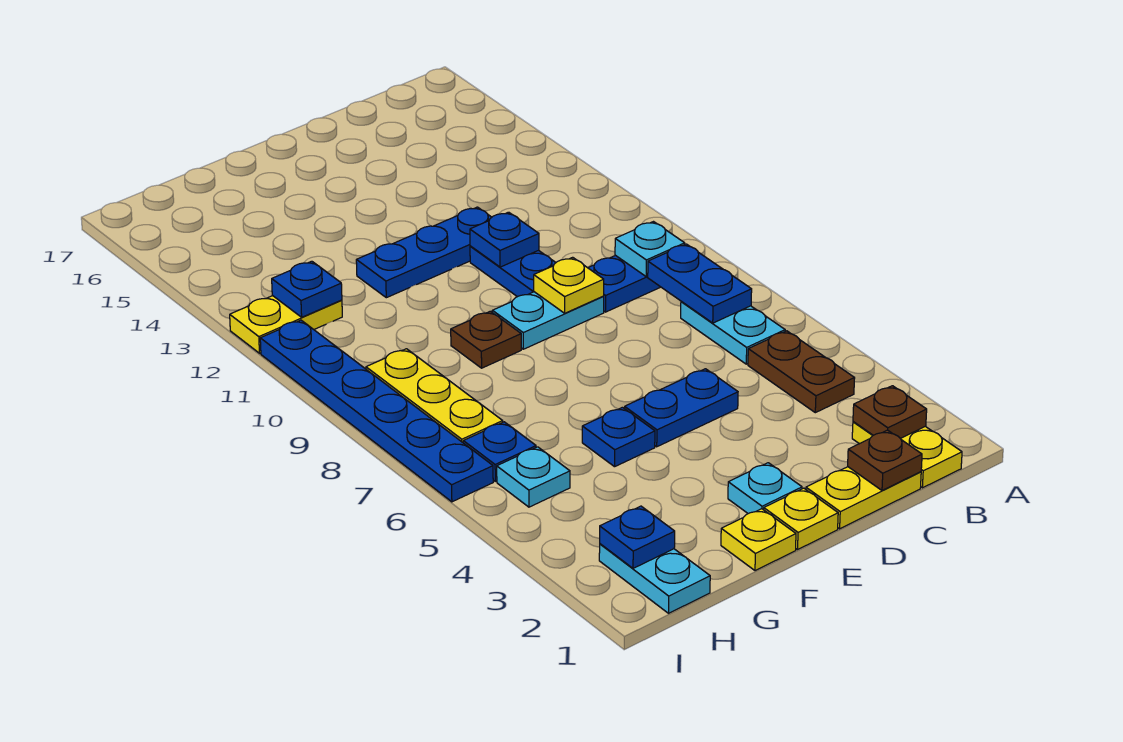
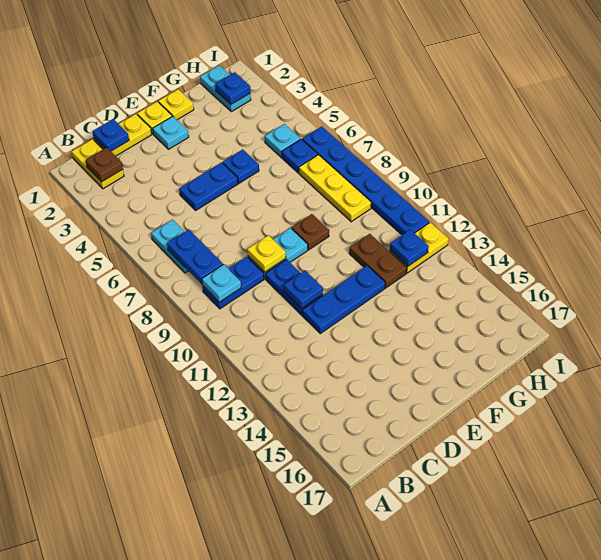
brown 1x2 plate [748,331,855,413] -> brown 1x2 plate moved to [349,234,407,288]
brown 1x1 plate [848,430,922,490] -> blue 1x1 plate [92,119,129,151]

